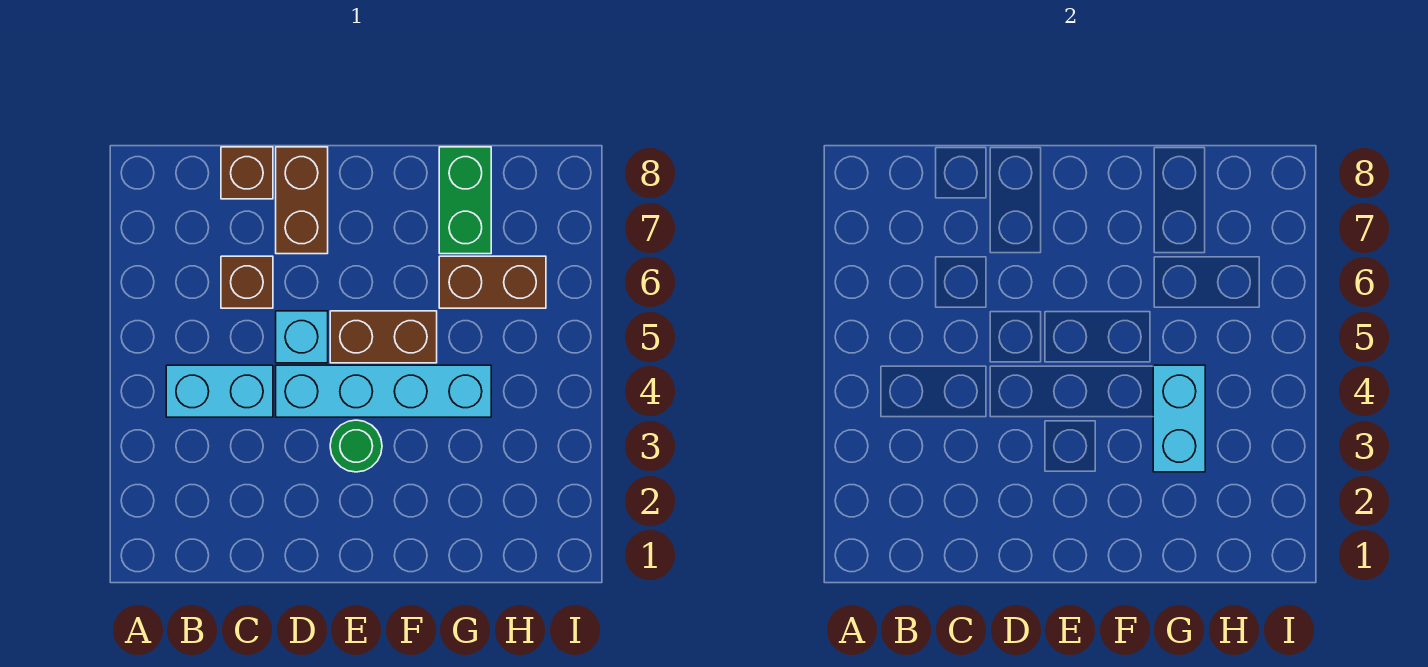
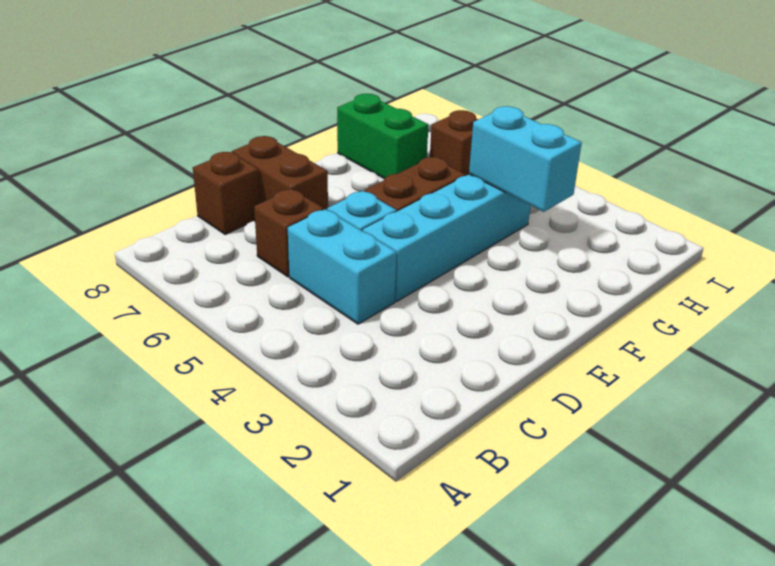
cyan 1x2 brick [166,365,273,417] -> cyan 1x2 brick turned to [288,209,396,324]
green 1x1 round brick [330,420,382,472] -> none
brown 1x2 brick [439,256,546,308] -> brown 1x1 brick [430,110,478,176]

